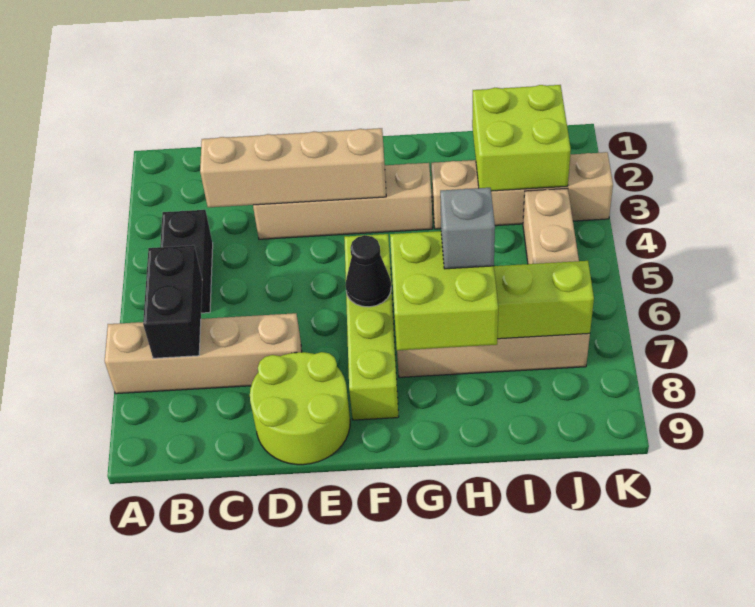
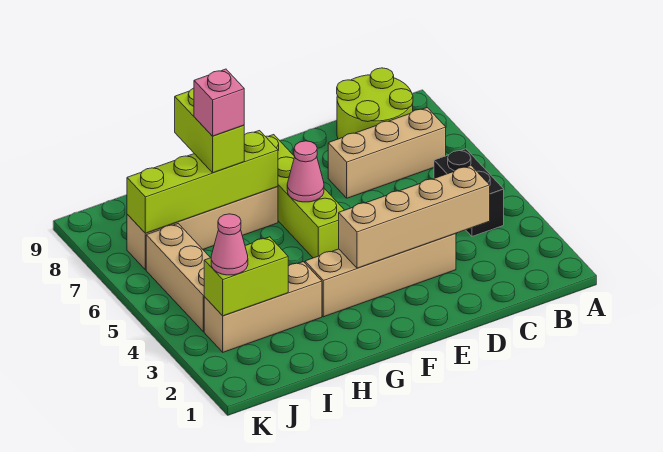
tan 1x4 brick [105,313,302,394] -> tan 1x3 brick [328,108,446,198]
black 1x2 brick [143,245,202,358] -> none
lime 2x2 round brick [250,352,350,465] -> lime 2x2 round brick moved to [337,68,413,139]
black 1x1 cone [345,235,391,307] -> pink 1x1 cone [287,141,324,202]
lime 2x2 brick [390,231,498,350] -> lime 1x2 brick [175,88,244,173]
tan 1x4 brick [431,152,613,229] -> tan 1x3 brick [204,262,322,352]
grey 1x1 brick [440,188,495,269] -> pink 1x1 brick [194,69,244,136]
lime 2x2 brick [472,85,571,191] -> lime 1x2 brick [204,237,288,316]
none -> pink 1x1 cone [211,214,248,275]

